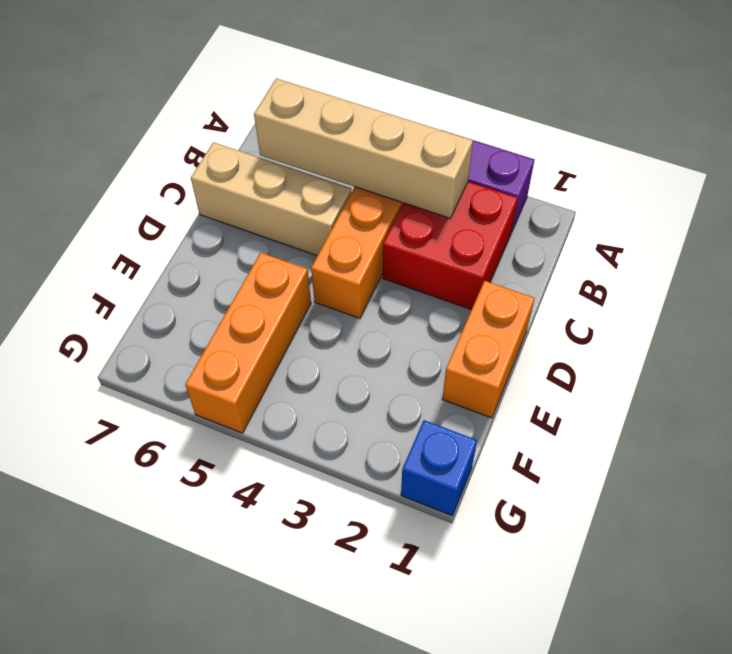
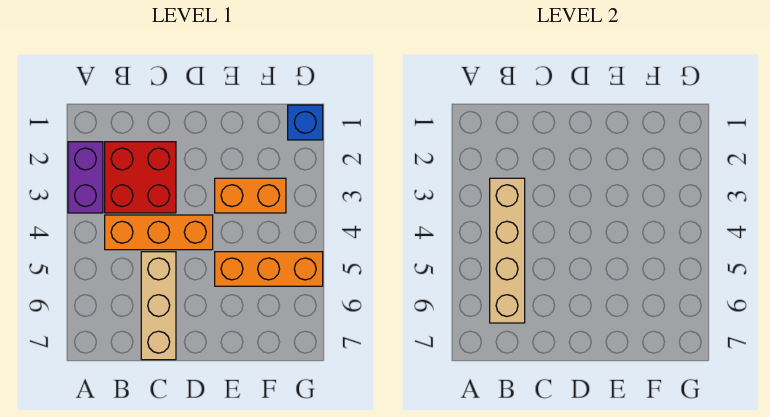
orange 1x2 brick [442,281,535,418] -> orange 1x2 brick moved to [215,178,286,213]

